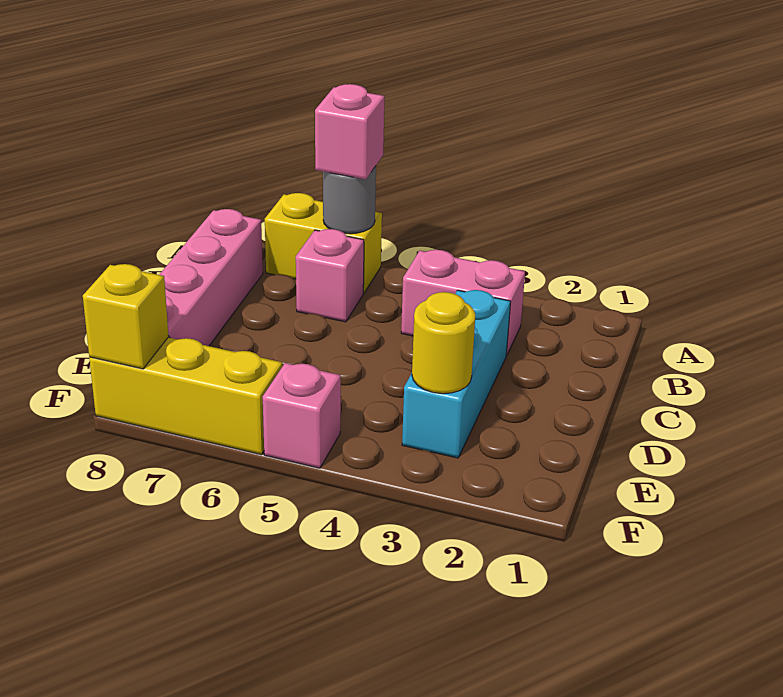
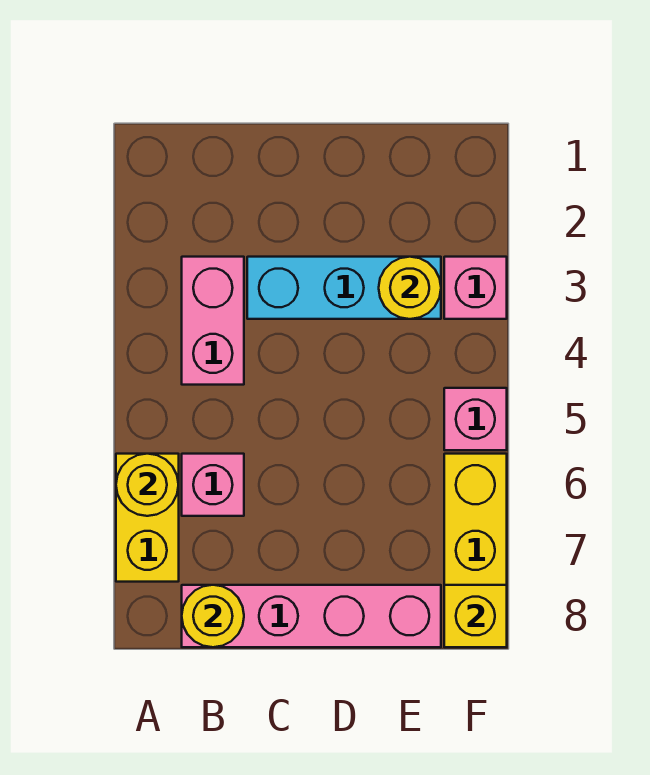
grey 1x1 round brick [323,166,376,234] -> yellow 1x1 round brick [116,454,179,516]
pink 1x1 brick [315,84,385,180] -> pink 1x1 brick moved to [444,257,507,319]
none -> yellow 1x1 round brick [182,585,244,647]

